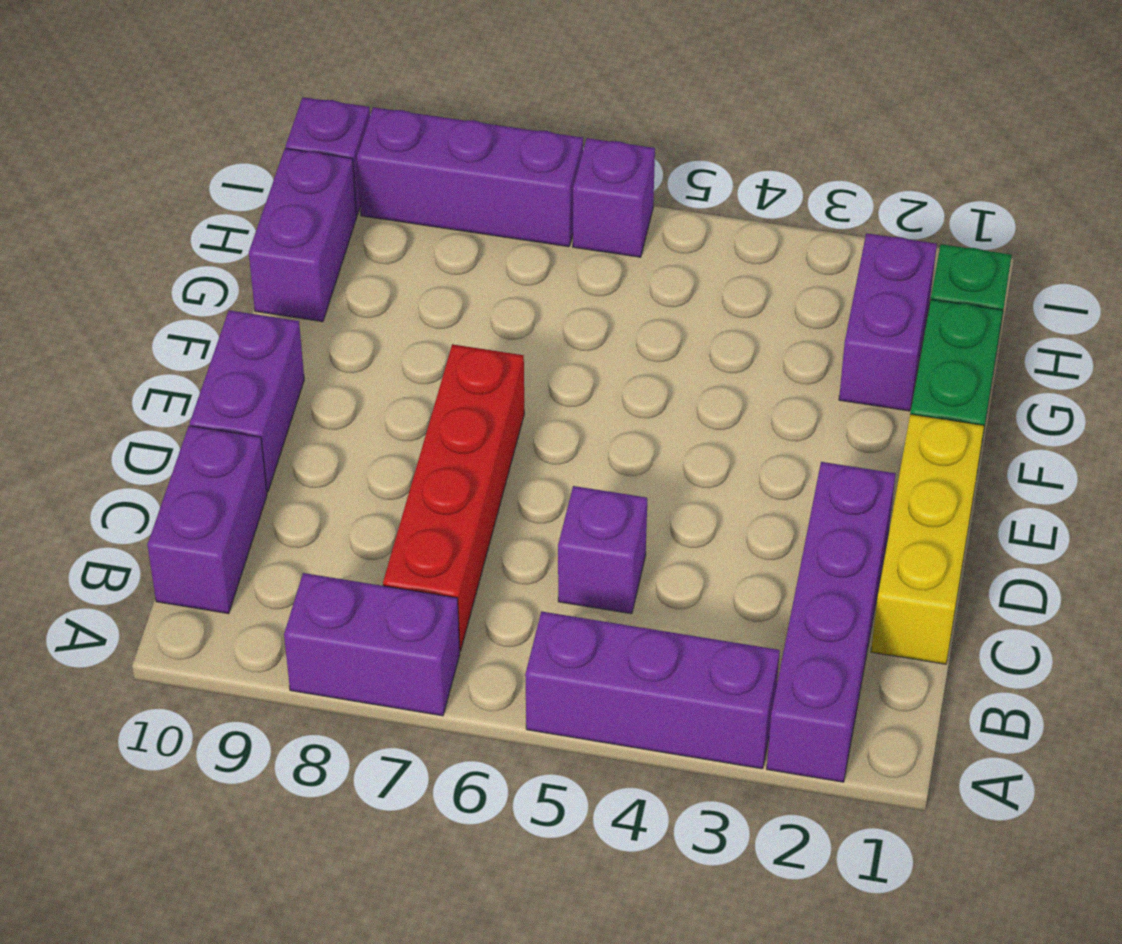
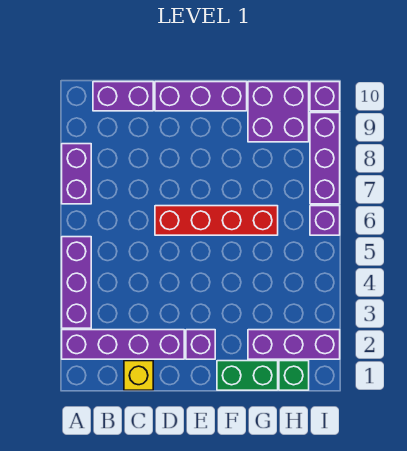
red 1x4 brick [383,344,524,651] -> red 1x4 brick moved to [155,206,278,235]
yellow 1x3 brick [871,414,984,664] -> yellow 1x1 brick [124,361,153,390]
purple 1x1 brick [558,486,647,614] -> purple 1x1 brick moved to [186,330,215,359]
purple 1x2 brick [190,310,304,492] -> purple 1x3 brick [155,82,247,111]
purple 1x2 brick [839,233,937,411] -> purple 1x3 brick [248,330,340,359]
purple 1x2 brick [249,148,357,322] -> purple 2x2 brick [248,82,309,142]

